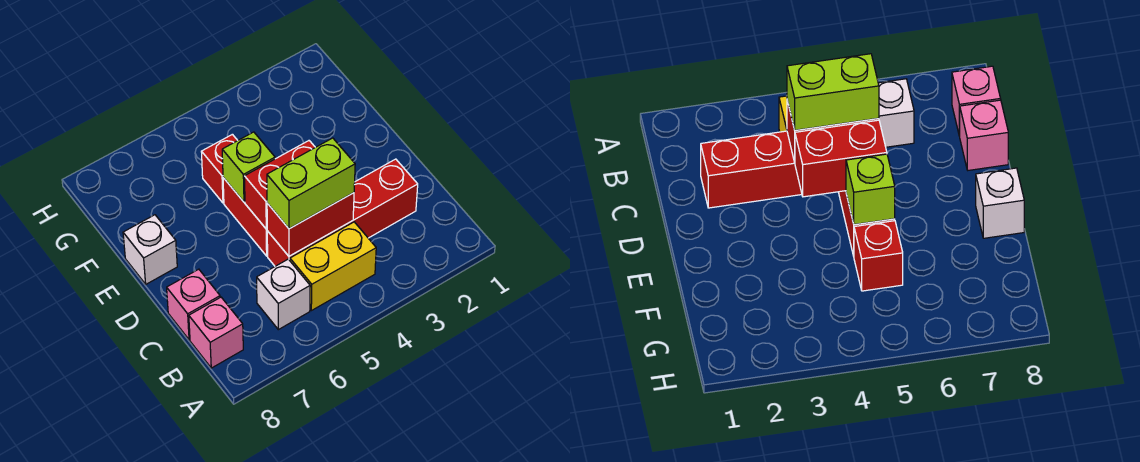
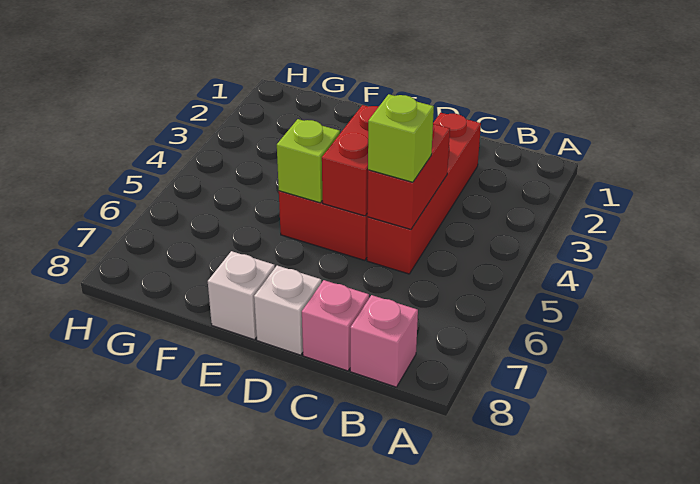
yellow 1x2 brick [290,222,376,311] -> none
white 1x1 brick [257,259,310,330] -> white 1x1 brick moved to [254,266,321,355]
lime 1x2 brick [267,138,355,229] -> lime 1x1 brick [368,94,434,182]
red 1x1 brick [201,134,238,203] -> none

